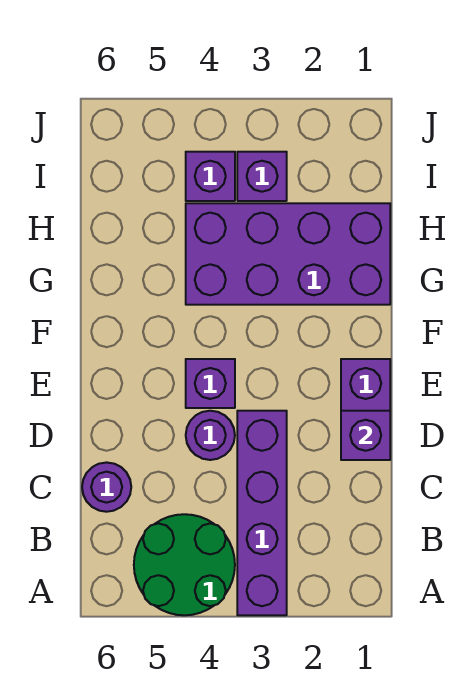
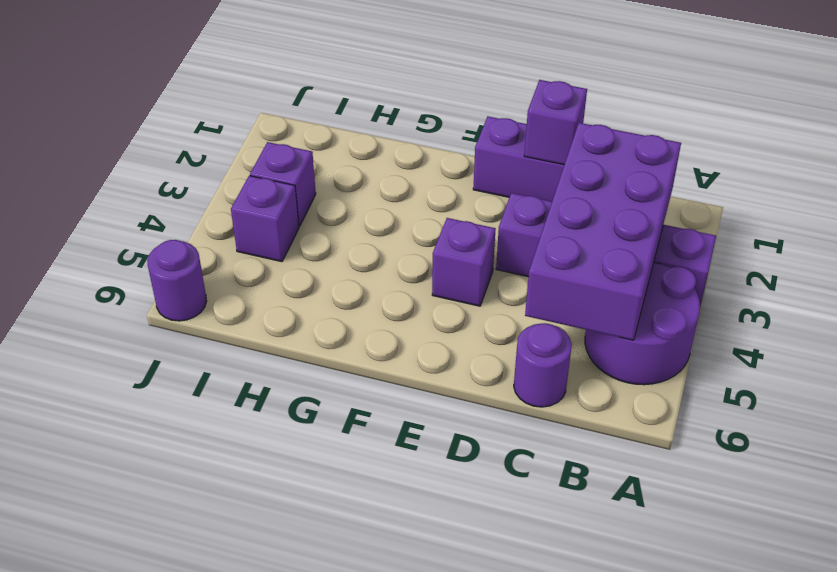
green 2x2 round brick [134,514,235,615] -> purple 2x2 round brick [585,262,700,385]
purple 1x1 round brick [186,411,235,460] -> purple 1x1 round brick moved to [147,240,207,321]
purple 2x4 brick [186,203,390,305] -> purple 2x4 brick moved to [525,123,681,340]

